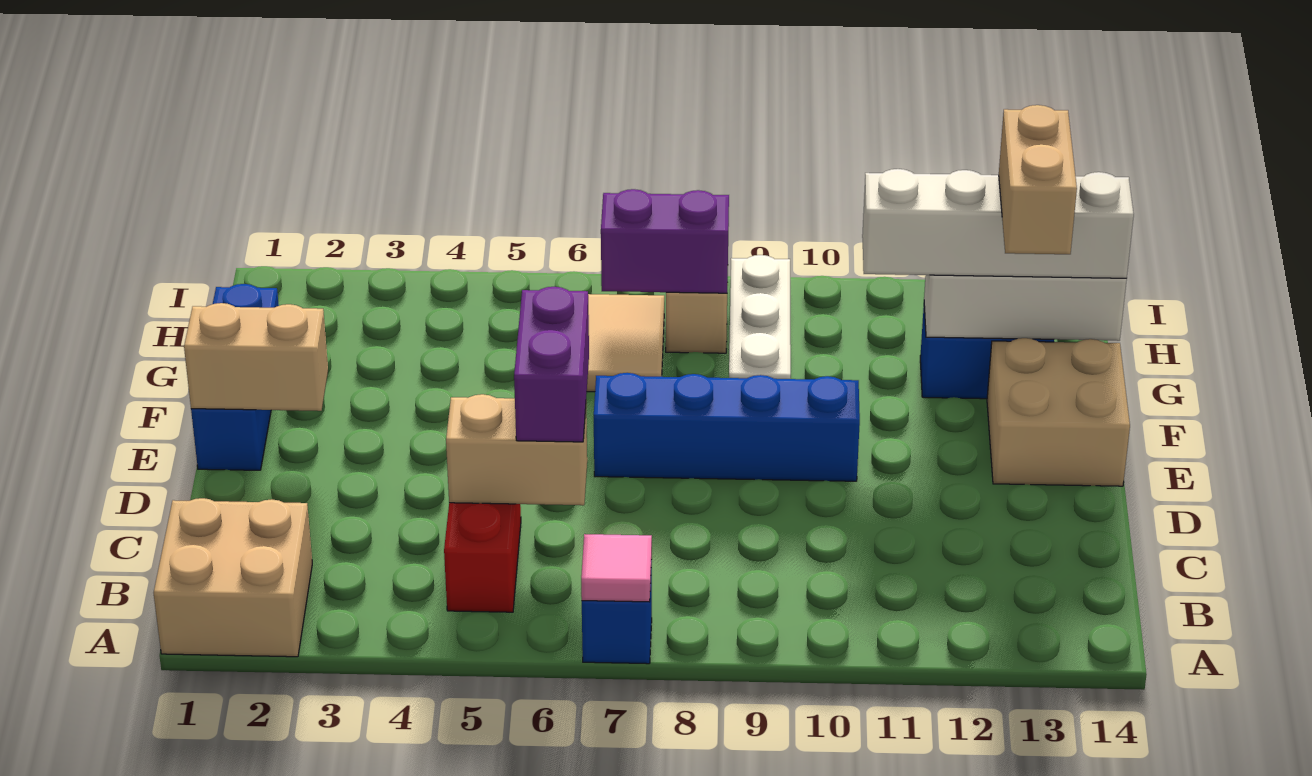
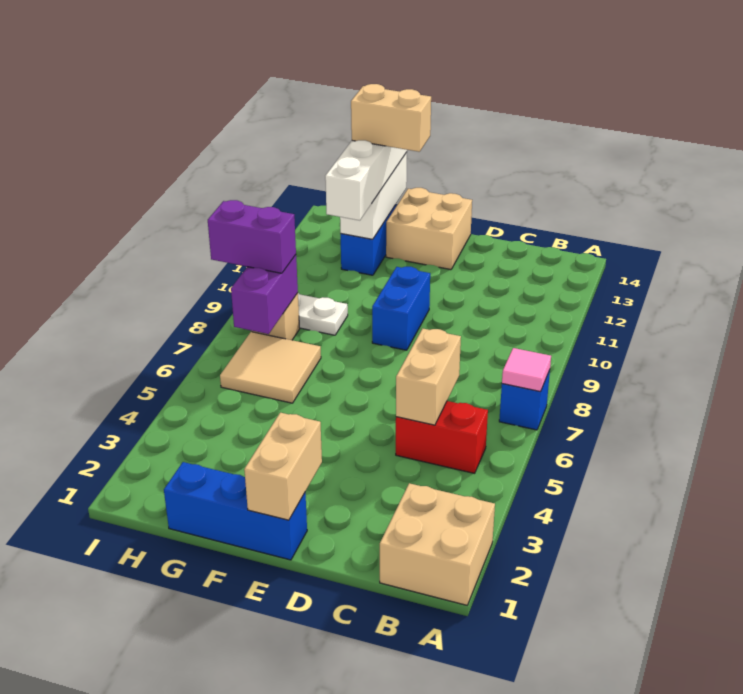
purple 1x2 brick [514,287,589,442] -> purple 1x2 brick moved to [208,200,296,273]
blue 1x4 brick [594,373,860,481] -> blue 1x2 brick [372,267,430,350]

